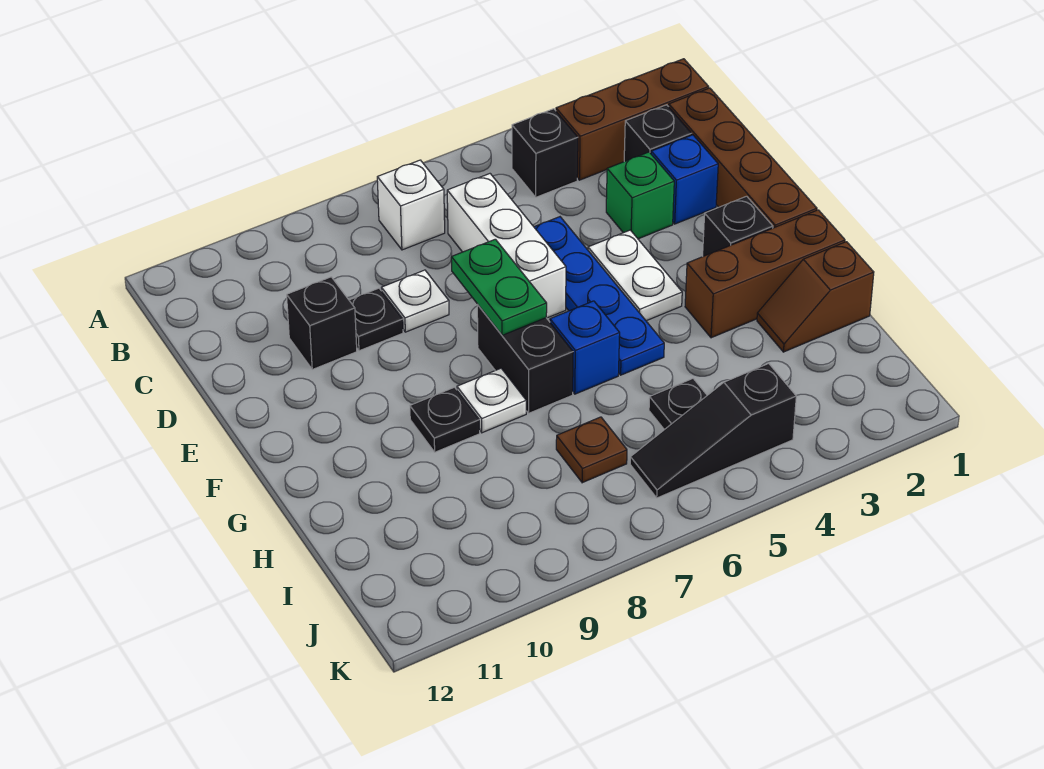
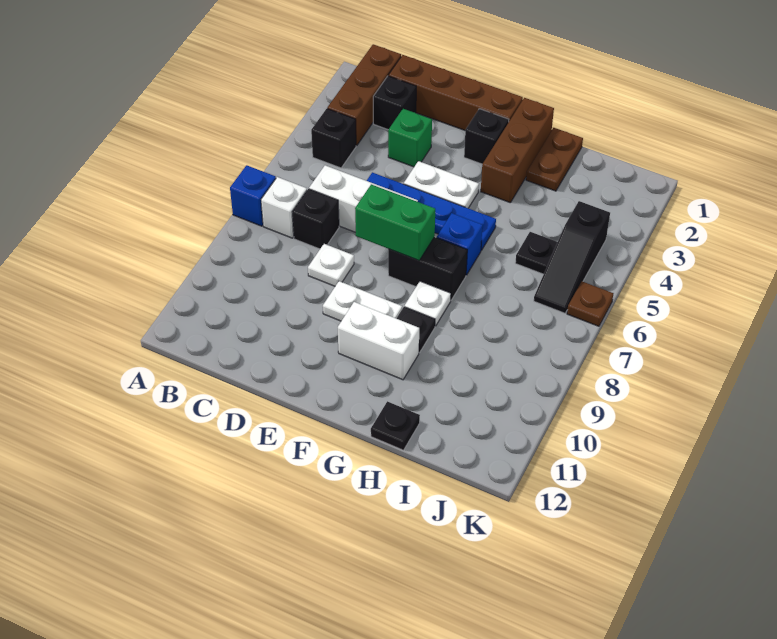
blue 1x1 brick [651,135,718,224] -> blue 1x1 brick moved to [230,165,276,226]
black 1x1 plate [349,288,403,351] -> black 1x1 plate moved to [371,401,420,450]
black 1x1 brick [287,277,357,369] -> black 1x1 brick moved to [292,189,339,249]
green 1x2 plate [451,239,547,335] -> green 1x2 brick [355,184,435,261]
none -> white 1x2 plate [323,281,402,321]
none -> white 1x2 brick [338,302,419,380]
brown 1x2 slope [757,242,874,352] -> brown 1x2 plate [526,128,583,191]
brown 1x1 plate [556,417,627,483] -> brown 1x1 plate moved to [567,282,613,326]

